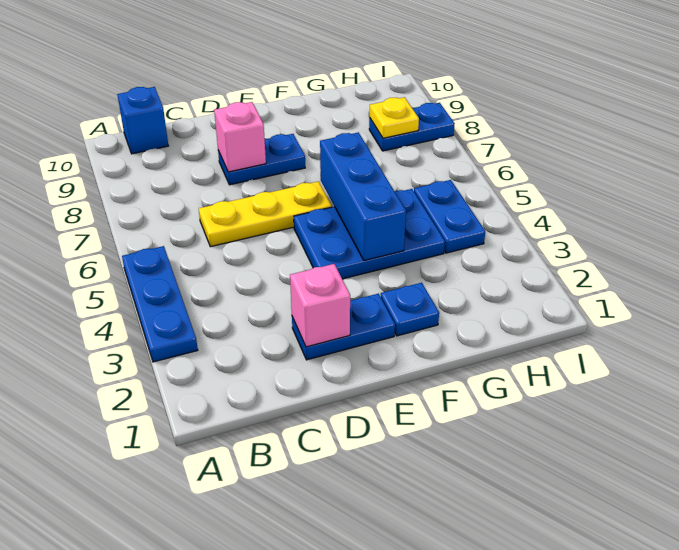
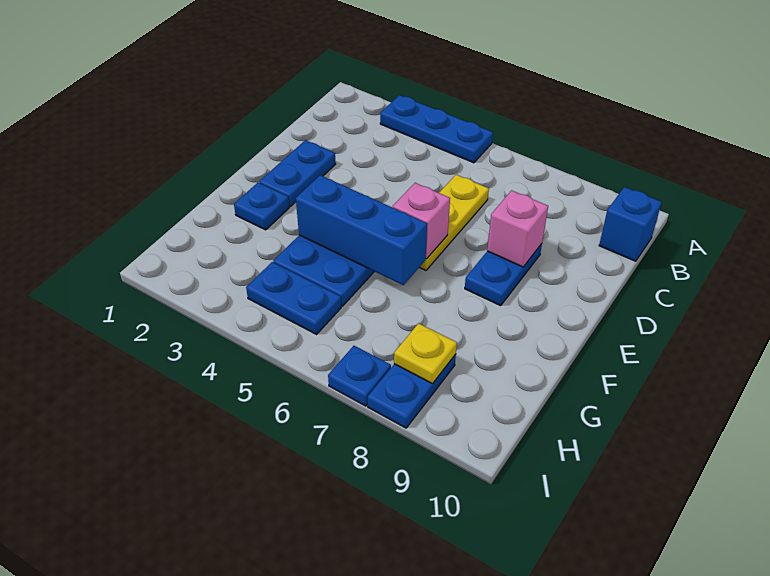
pink 1x1 brick [290,264,350,347] -> pink 1x1 brick moved to [393,183,450,259]
none -> blue 1x1 plate [328,346,391,406]

